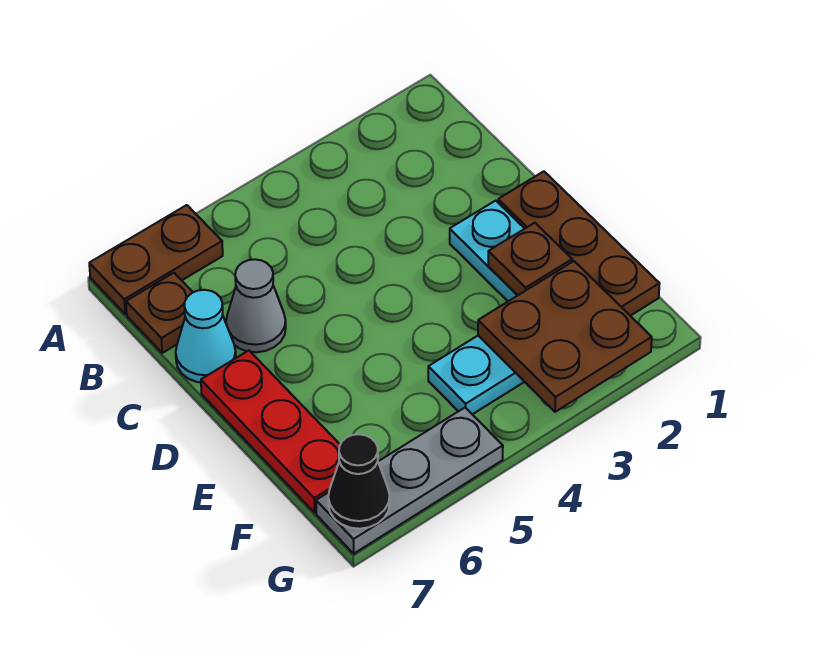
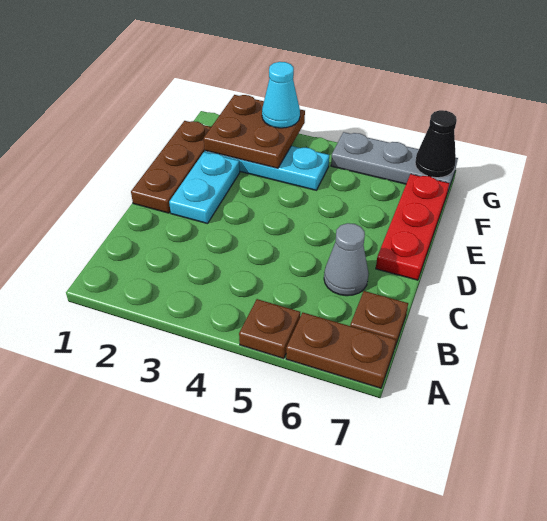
cyan 1x1 cone [176,290,236,382] -> cyan 1x1 cone moved to [262,62,300,128]
brown 1x1 plate [488,223,572,295] -> brown 1x1 plate moved to [239,299,300,359]

